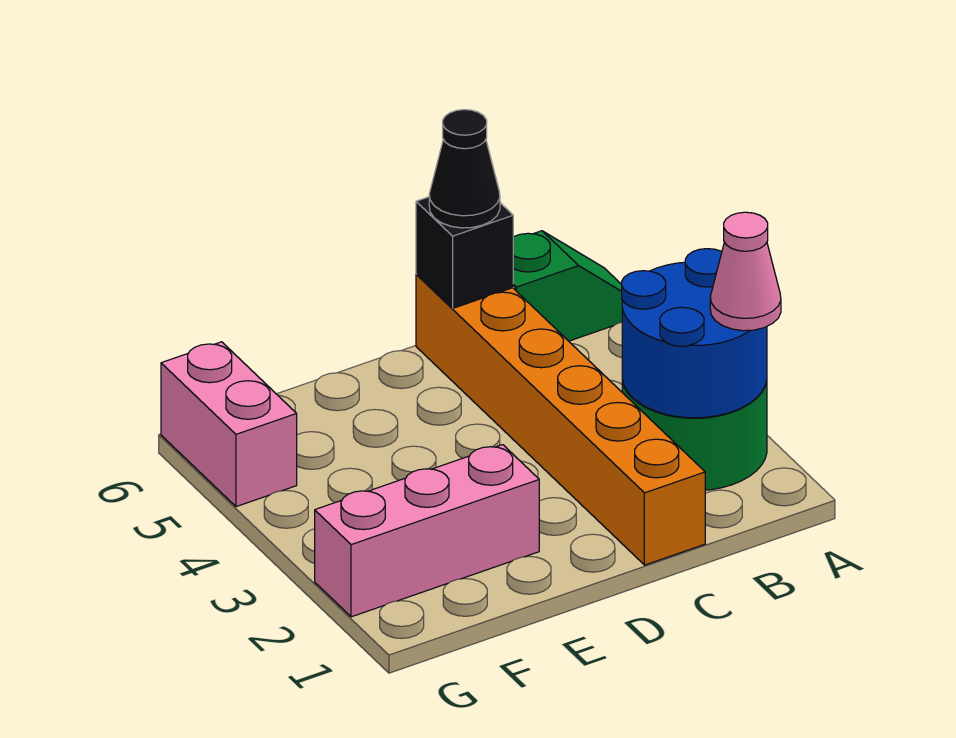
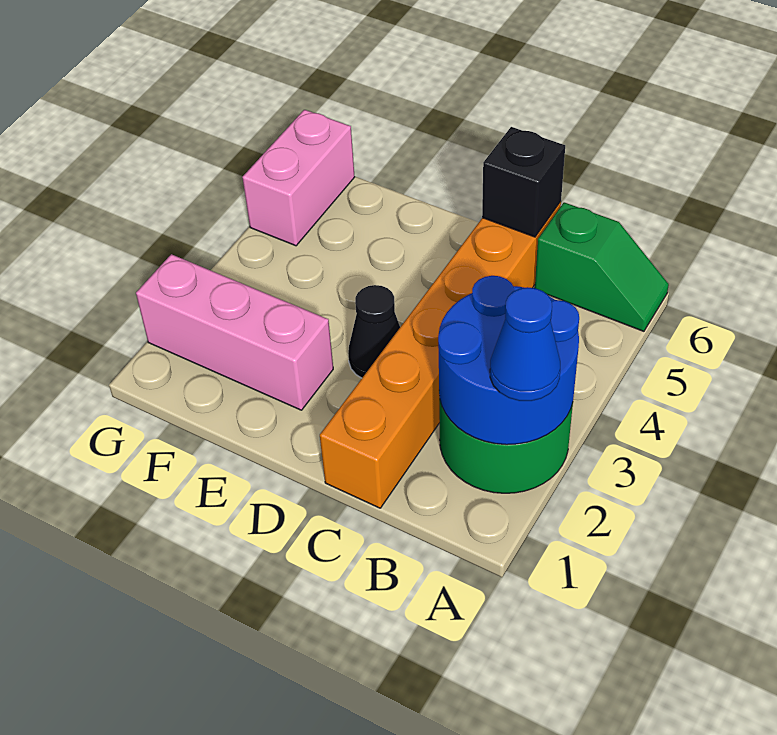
pink 1x1 cone [710,212,781,331] -> blue 1x1 cone [490,287,560,401]
black 1x1 cone [429,110,500,228] -> black 1x1 cone moved to [348,285,400,378]

